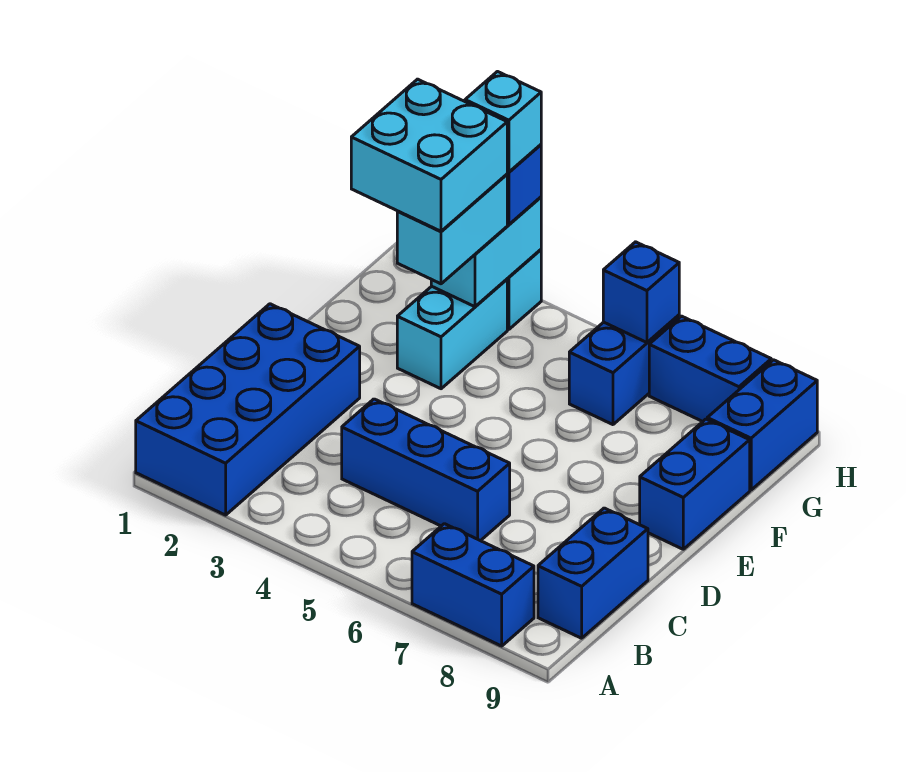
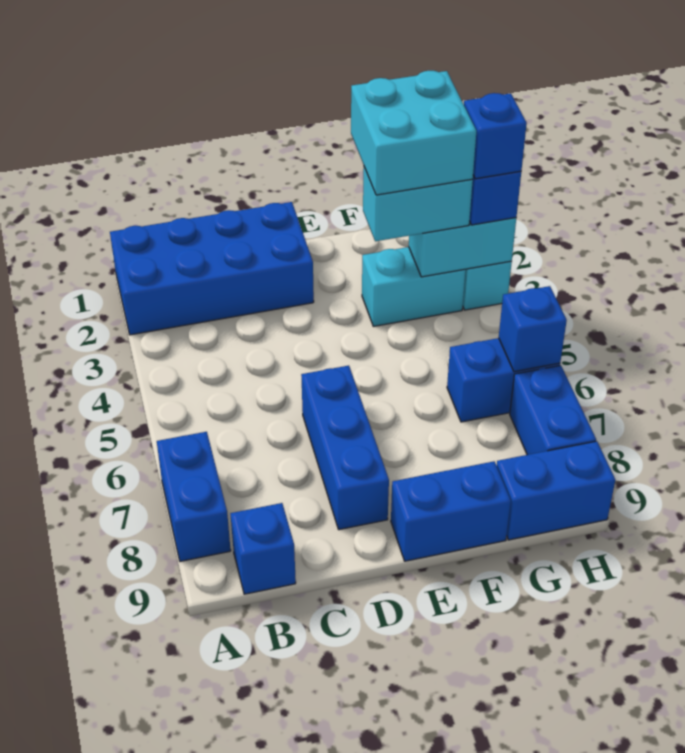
blue 1x2 brick [538,508,648,638] -> blue 1x1 brick [230,503,296,594]
blue 1x3 brick [342,399,510,541] -> blue 1x3 brick moved to [301,366,389,530]
cyan 1x1 brick [465,72,541,172] -> blue 1x1 brick [464,93,527,179]

